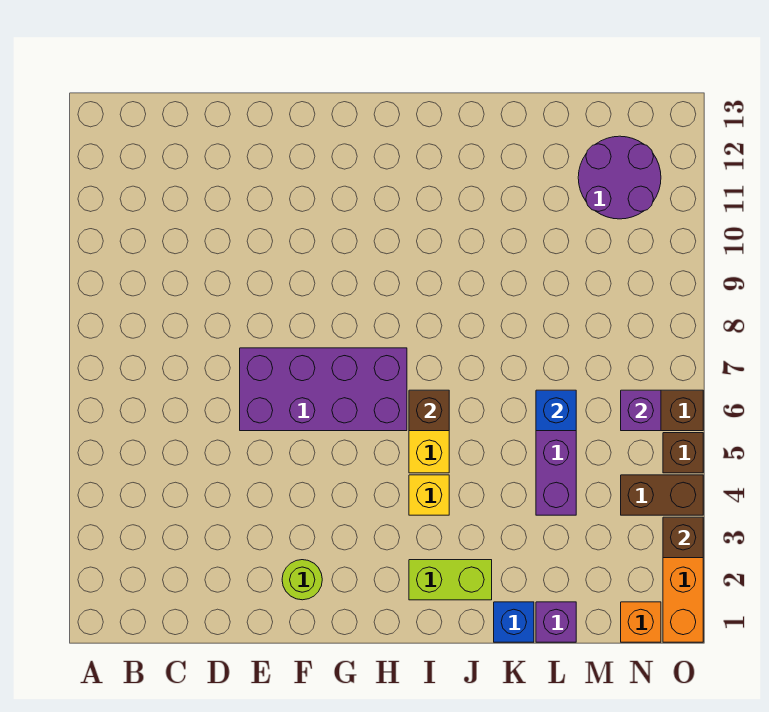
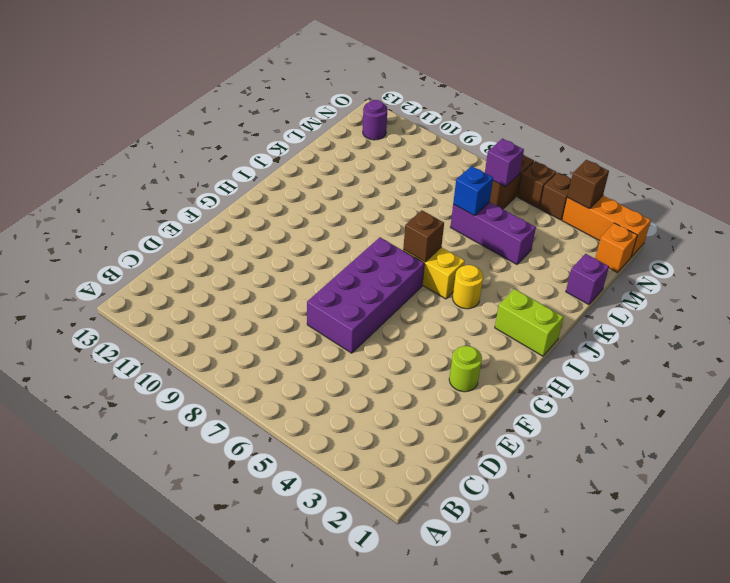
lime 1x2 brick [409,560,492,600] -> lime 1x2 brick turned to [495,289,563,356]
yellow 1x1 brick [409,475,449,515] -> yellow 1x1 round brick [453,265,483,309]
blue 1x1 brick [494,602,534,642] -> none
purple 2x2 round brick [578,136,661,219] -> purple 1x1 round brick [363,100,387,140]
brown 1x2 brick [621,475,703,515] -> brown 1x1 brick [540,173,571,220]

